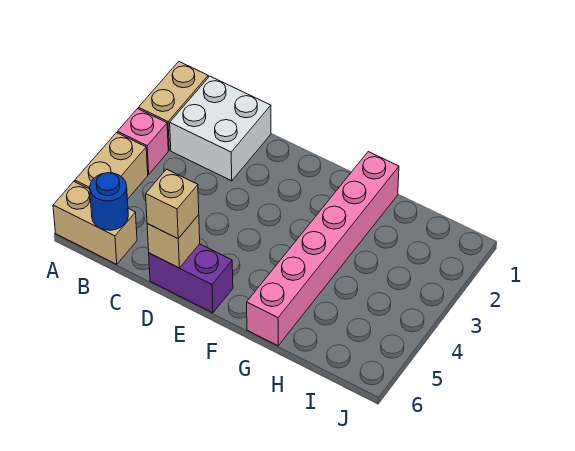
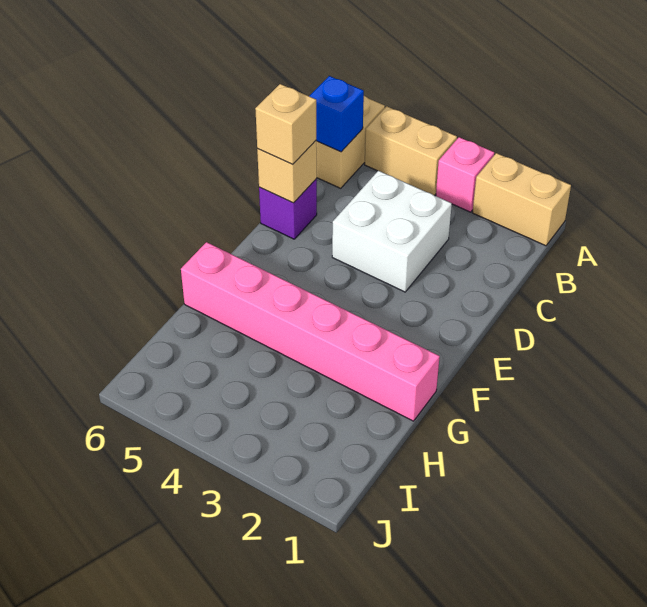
white 2x2 brick [170,76,271,181] -> white 2x2 brick moved to [332,171,452,292]
blue 1x1 round brick [90,173,128,230] -> blue 1x1 brick [309,76,364,152]
purple 1x2 brick [149,244,233,313] -> purple 1x1 brick [259,179,317,239]

